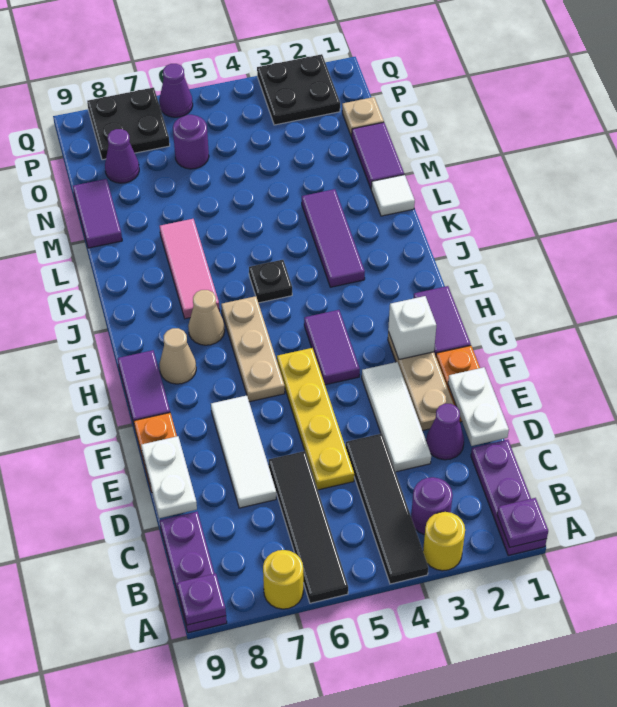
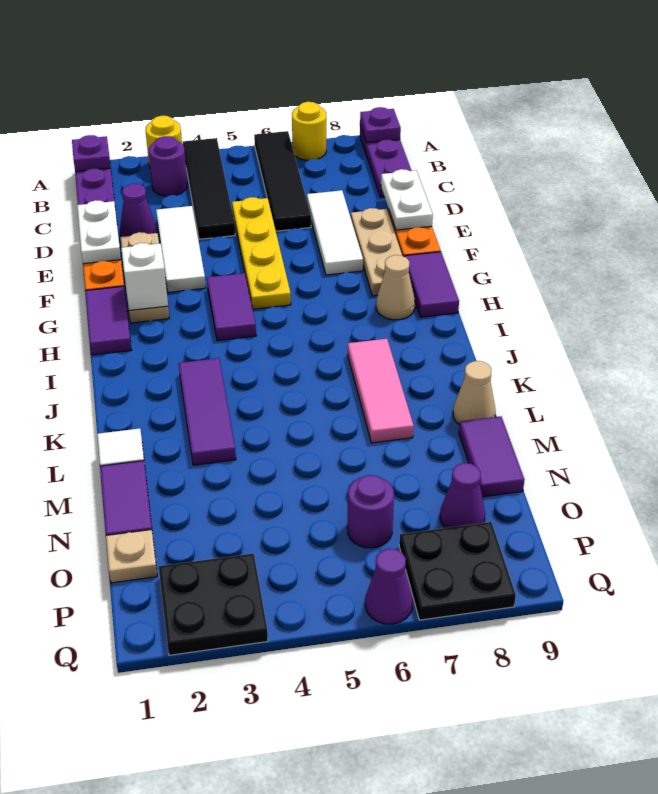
tan 1x3 plate [221,296,285,402] -> tan 1x3 plate moved to [351,208,402,296]
tan 1x1 cone [188,290,225,345] -> tan 1x1 cone moved to [453,361,496,425]
black 1x1 plate [249,260,292,303] -> none

